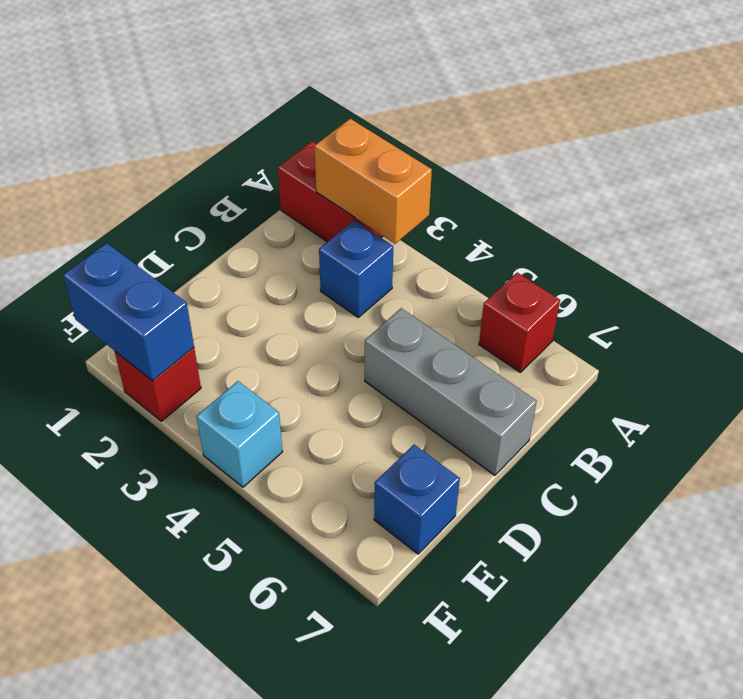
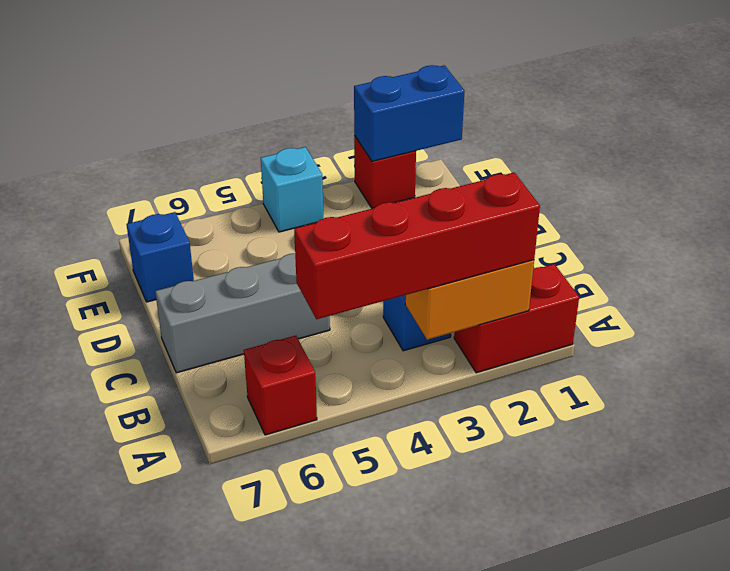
none -> red 1x4 brick [294,173,540,319]

